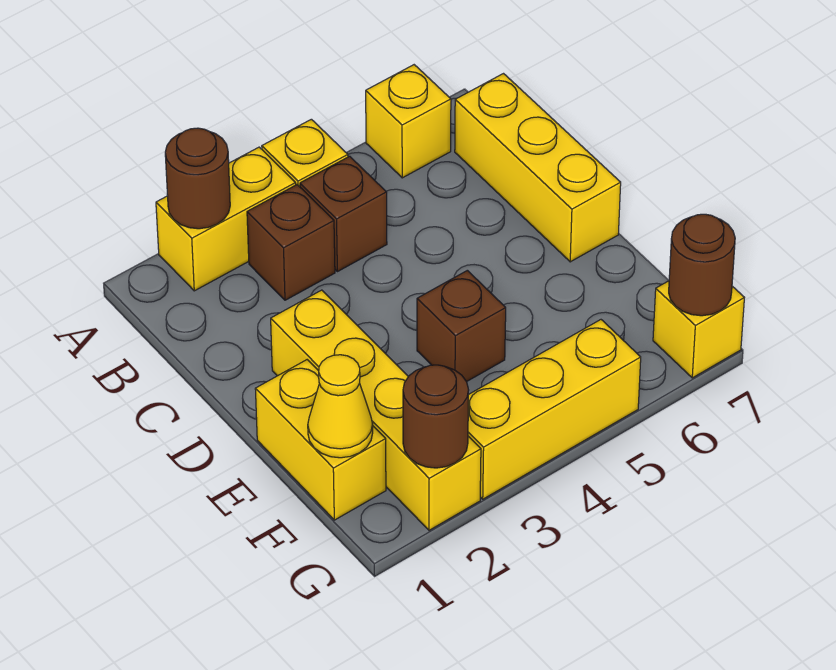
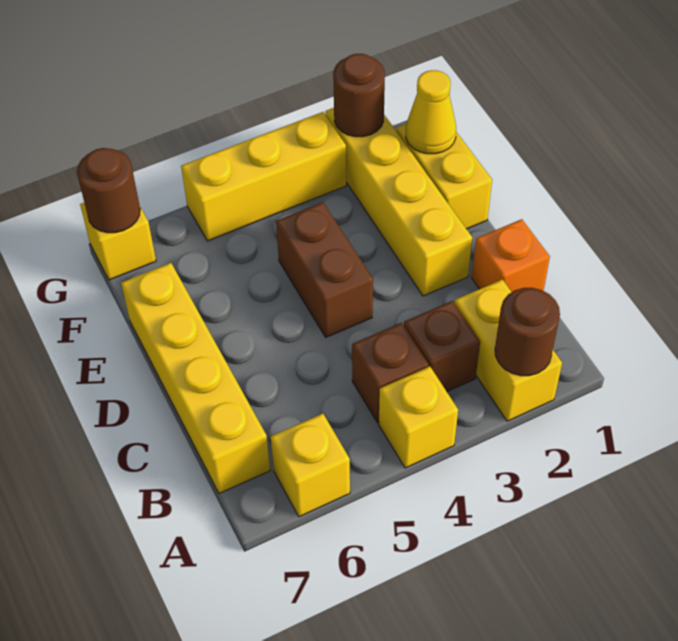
yellow 1x2 brick [156,147,296,291] -> yellow 1x2 brick turned to [455,279,562,421]
yellow 1x3 brick [455,74,621,262] -> yellow 1x4 brick [121,263,270,493]
none -> orange 1x1 brick [472,219,550,292]
brown 1x1 brick [417,270,506,382] -> brown 1x2 brick [276,202,373,337]

